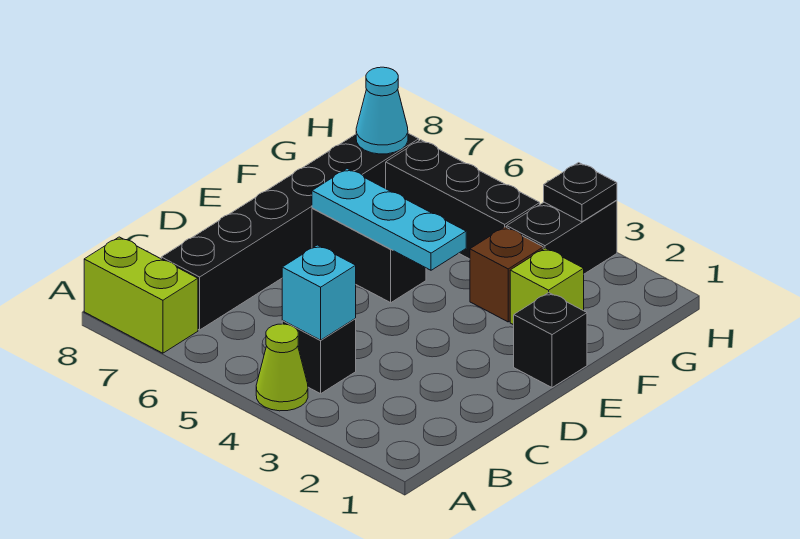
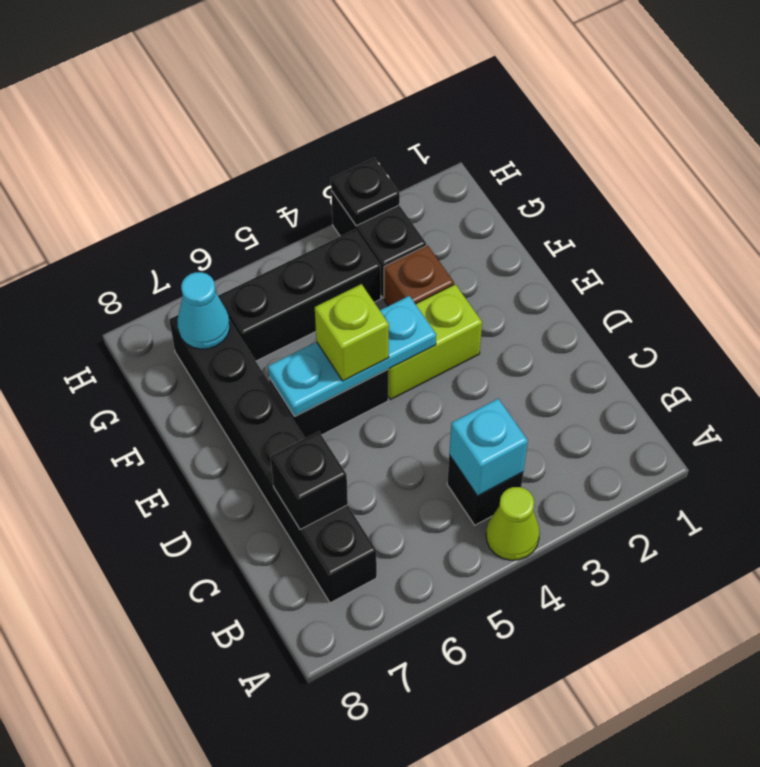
lime 1x2 brick [84,237,198,353] -> lime 1x2 brick moved to [388,284,482,399]
black 1x1 brick [514,293,587,388] -> black 1x1 brick moved to [270,432,348,530]
lime 1x1 brick [510,248,584,325] -> lime 1x1 brick moved to [315,284,389,381]

